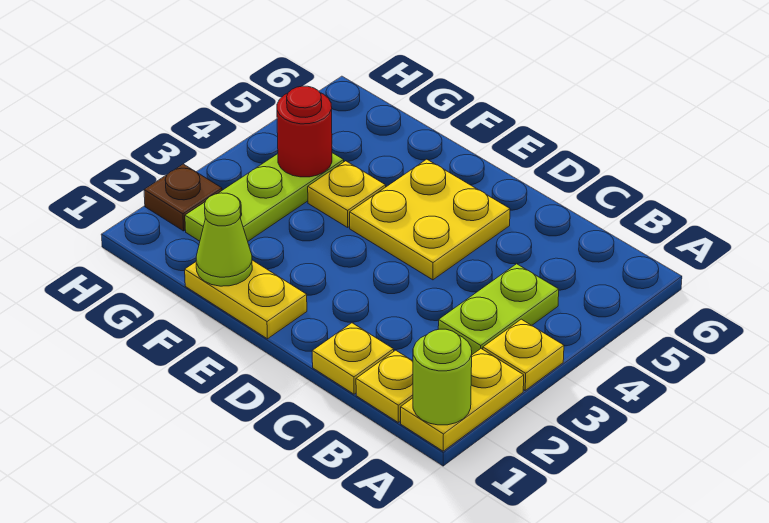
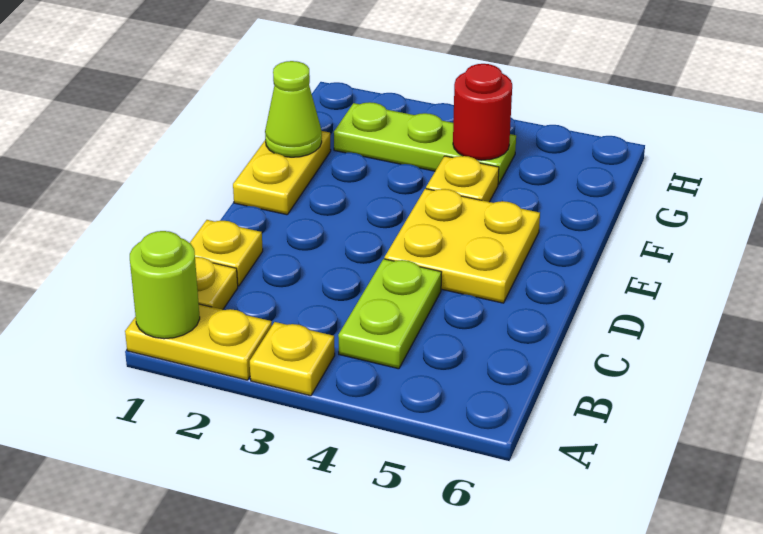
lime 1x2 plate [438,264,559,355] -> lime 1x2 plate turned to [338,259,442,369]
brown 1x1 plate [144,164,222,231] -> none

